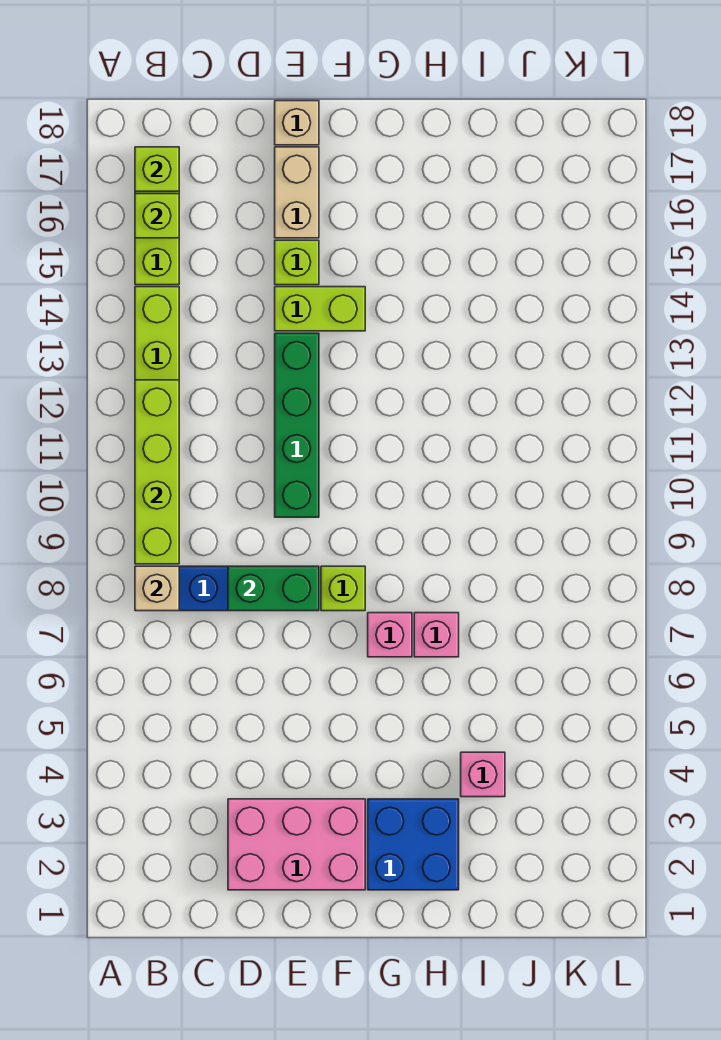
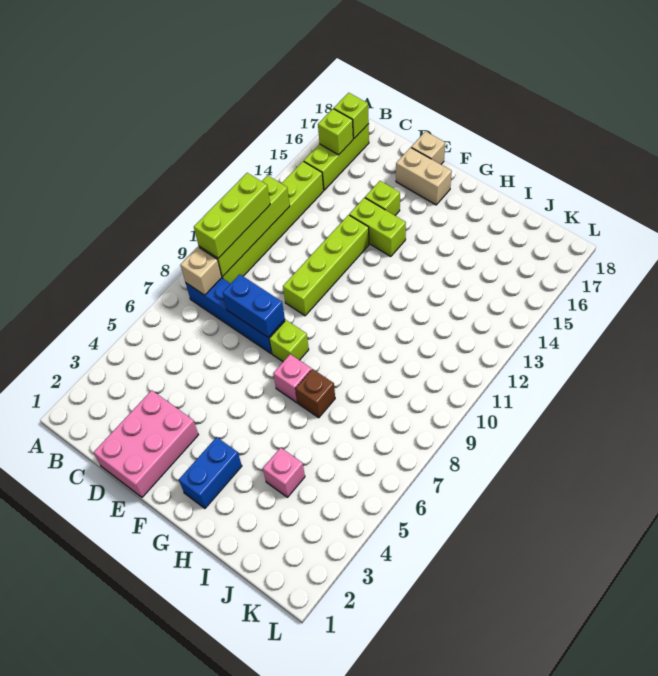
none -> lime 1x3 brick [194,173,270,258]
pink 2x3 brick [228,799,365,890] -> pink 2x3 brick turned to [93,390,198,497]
green 1x2 brick [228,566,319,611] -> blue 1x2 brick [223,274,285,337]
green 1x4 brick [275,333,319,517] -> lime 1x4 brick [283,215,369,316]
tan 1x2 brick [275,147,319,238] -> tan 1x2 brick turned to [396,148,452,205]
blue 2x2 brick [368,799,459,890] -> blue 1x2 brick [179,437,242,508]
pink 1x1 brick [414,613,459,657] -> brown 1x1 brick [296,369,335,418]

